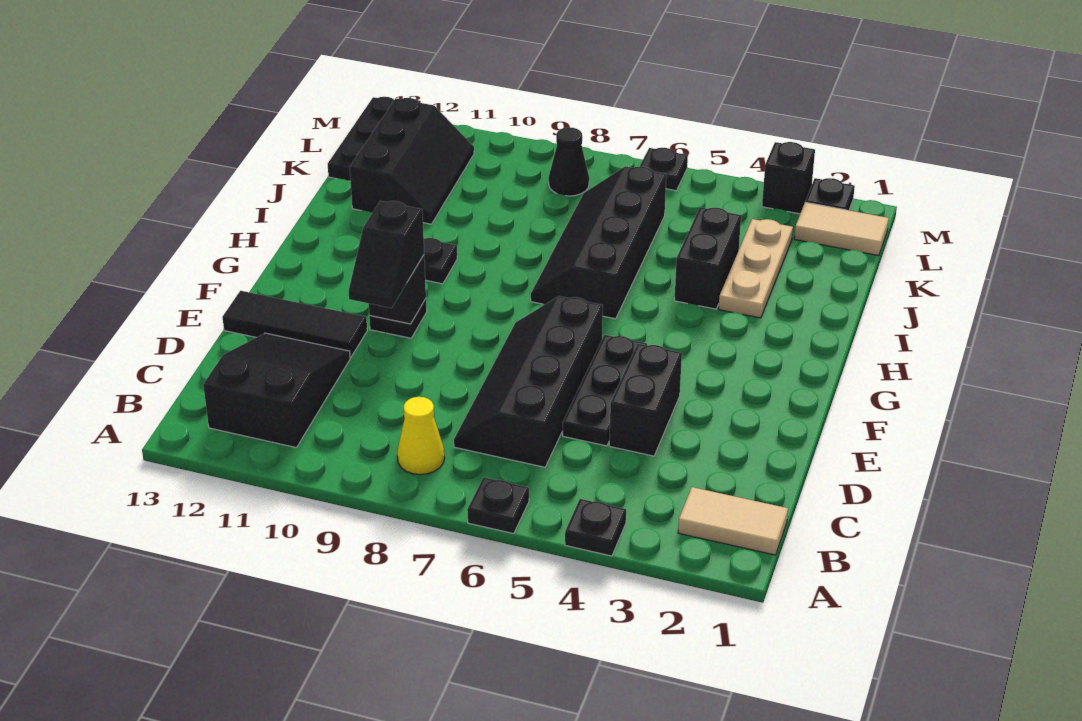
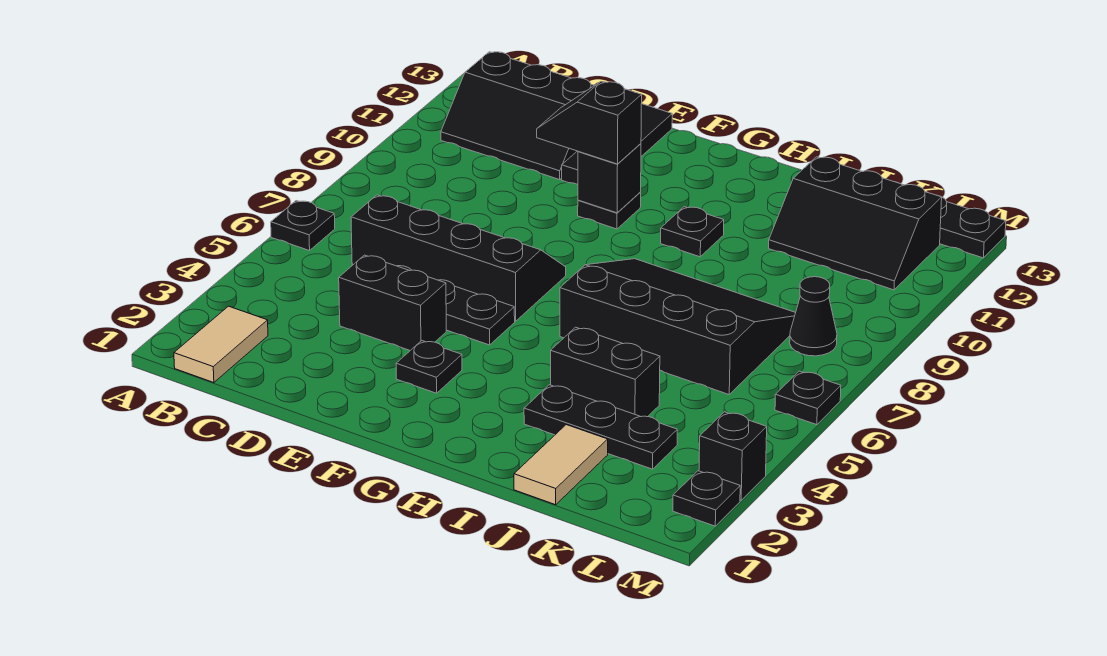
black 1x1 plate [565,499,626,556] -> black 1x1 plate moved to [396,341,462,393]
yellow 1x1 cone [397,397,445,475] -> none
black 2x3 slope [203,333,350,448] -> black 2x3 slope turned to [441,52,594,180]
black 2x4 slope [531,166,666,319] -> black 3x4 slope [560,259,796,394]
tan 1x3 plate [719,219,793,318] -> black 1x3 plate [524,385,677,469]
tan 1x2 tile [794,202,889,256] -> tan 1x2 tile moved to [514,425,608,505]

